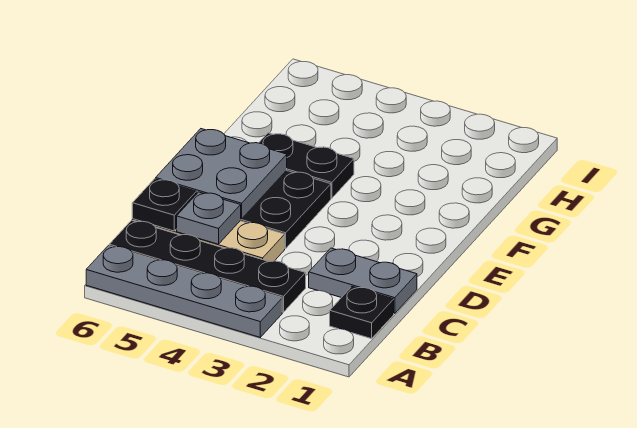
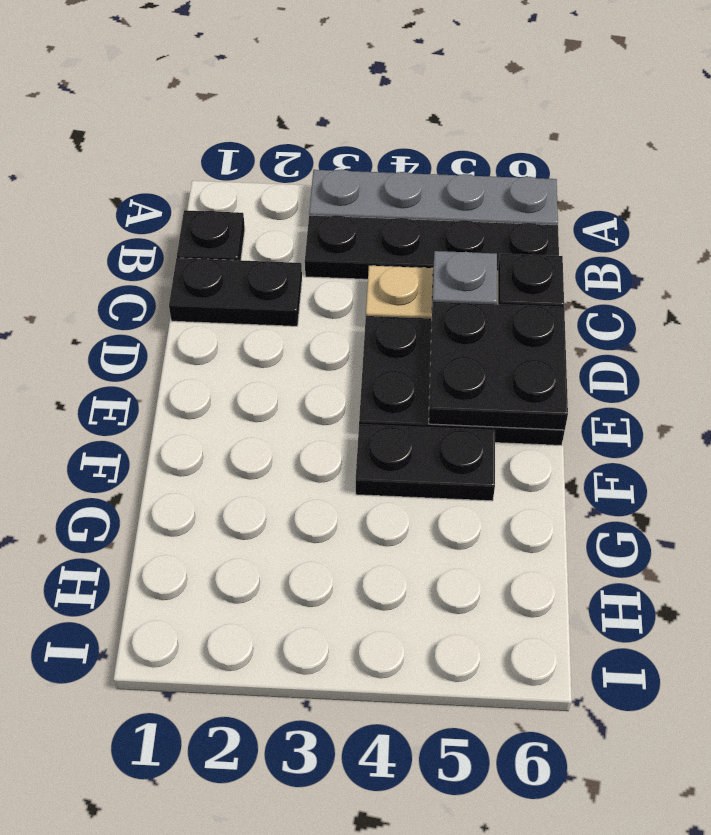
grey 1x2 plate [309,248,417,313] -> black 1x2 plate [169,258,302,326]
grey 2x2 plate [156,129,287,219] -> black 2x2 plate [429,302,568,430]

